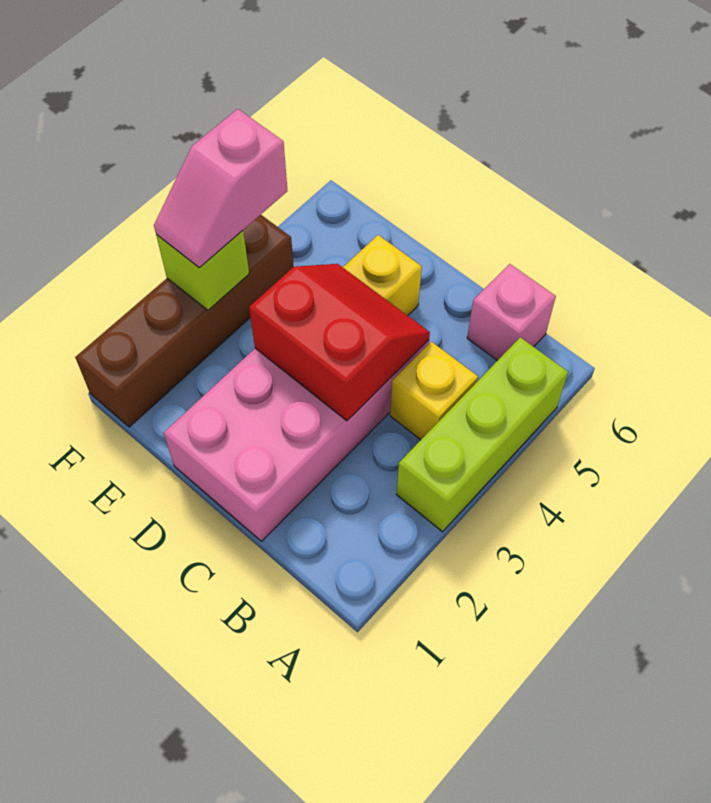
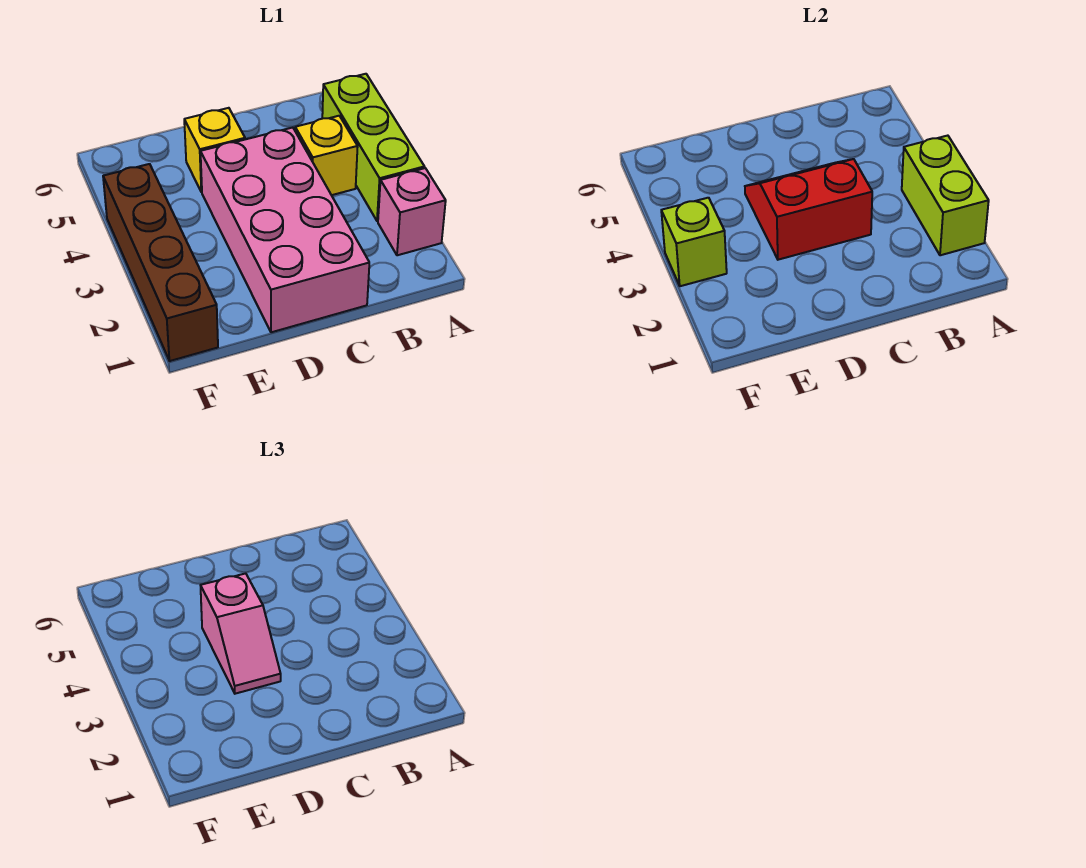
none -> lime 1x2 brick [902,136,989,255]
pink 1x1 brick [467,264,556,361] -> pink 1x1 brick moved to [378,168,446,255]
pink 1x2 slope [154,109,288,267] -> pink 1x2 slope moved to [201,573,281,694]

